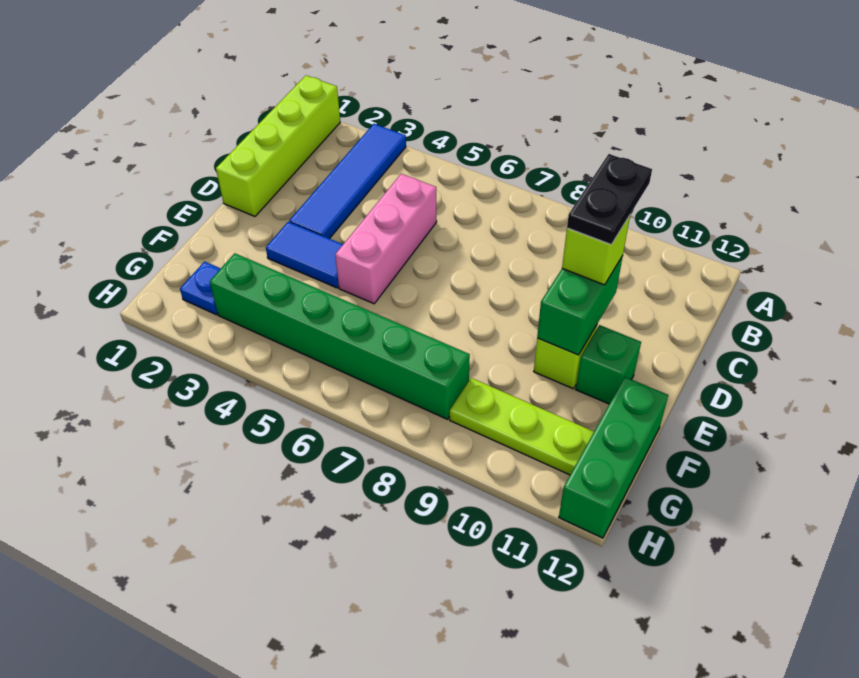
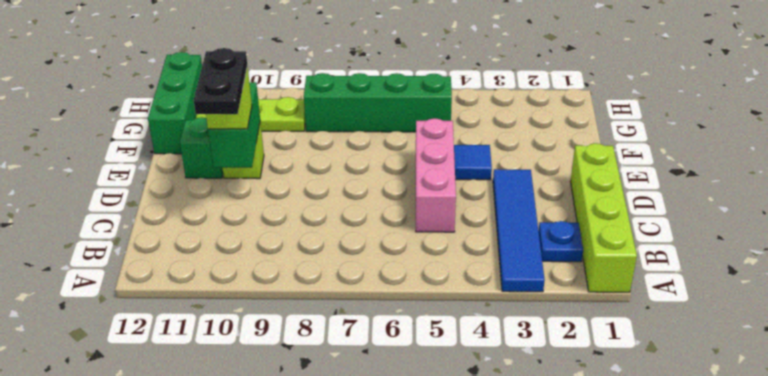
blue 1x2 tile [266,222,343,288] -> blue 1x1 tile [454,145,492,180]
blue 1x1 plate [180,261,221,315] -> blue 1x1 plate moved to [539,221,583,262]
green 1x6 brick [210,253,470,419] -> green 1x4 brick [304,73,452,132]

